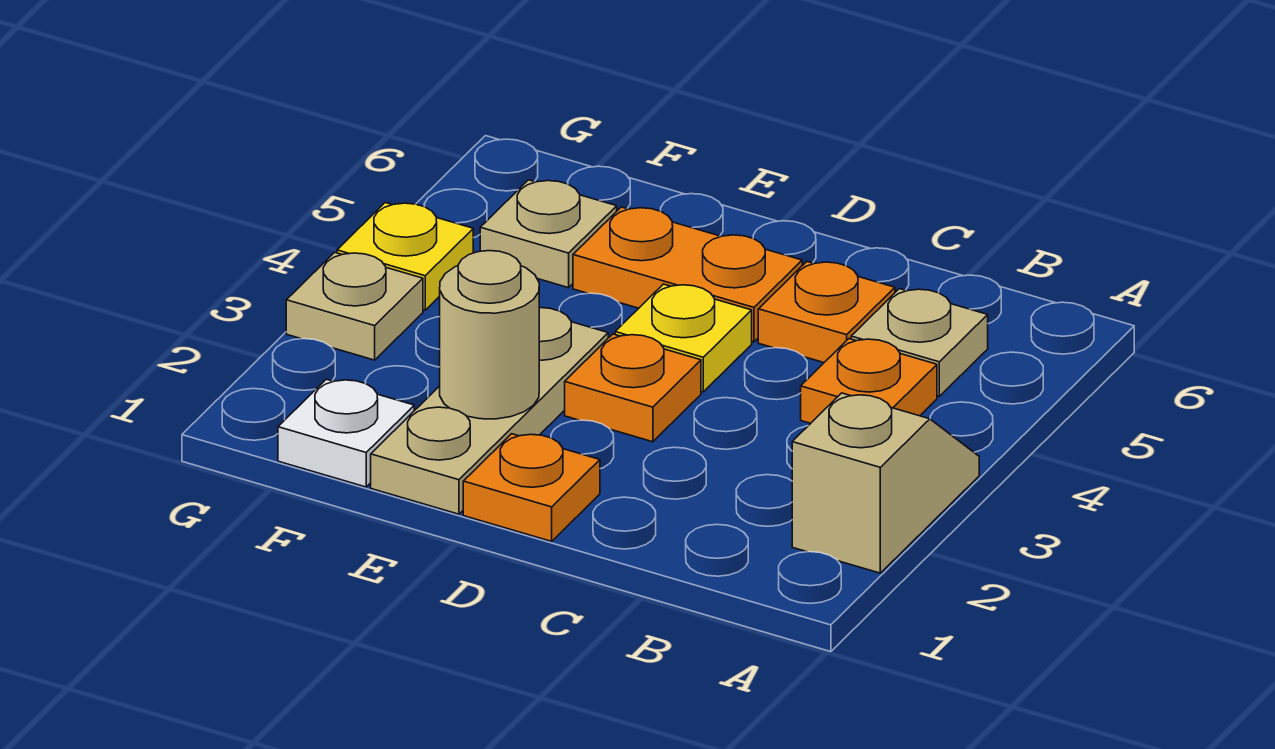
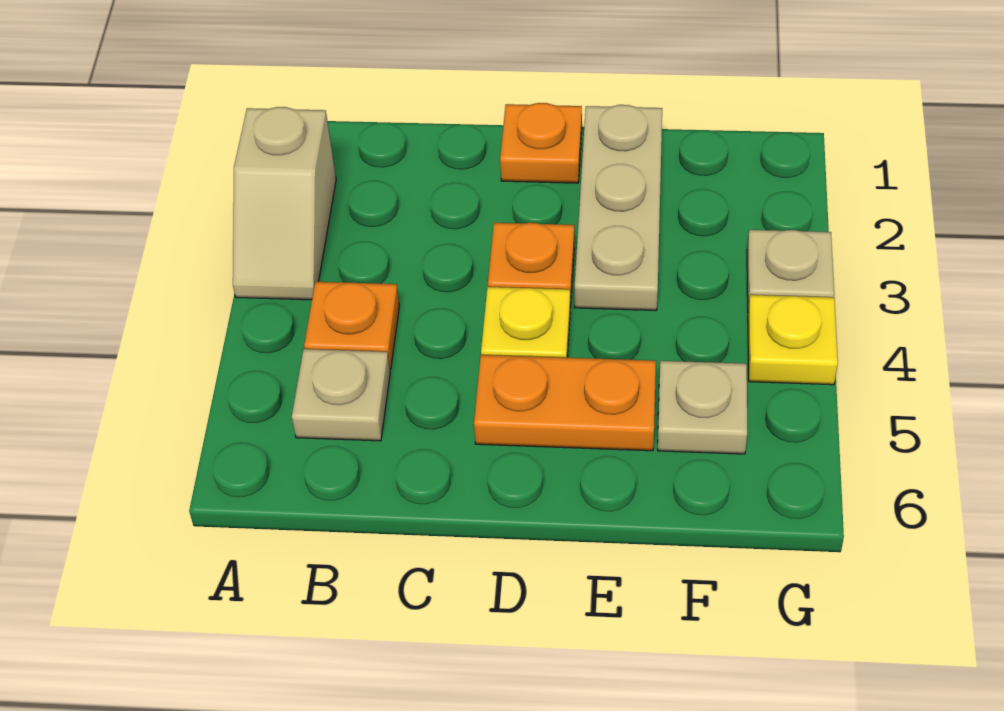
orange 1x1 plate [758,262,895,363] -> none
tan 1x1 round brick [440,251,539,419] -> none
white 1x1 plate [278,379,414,487] -> none

